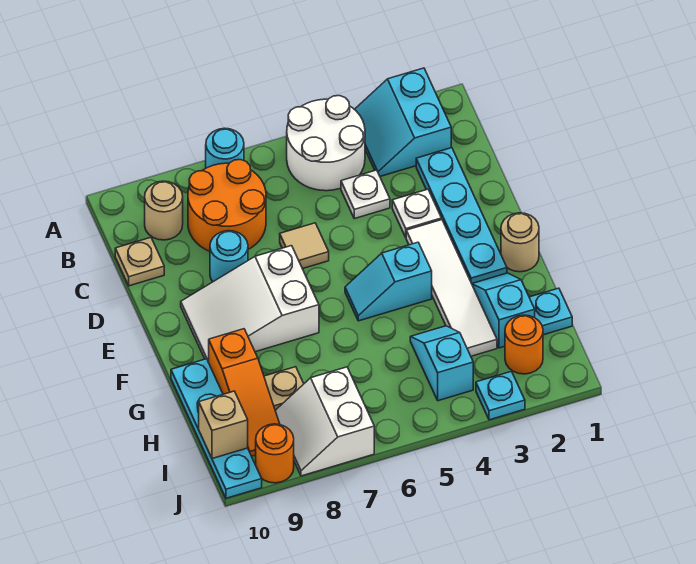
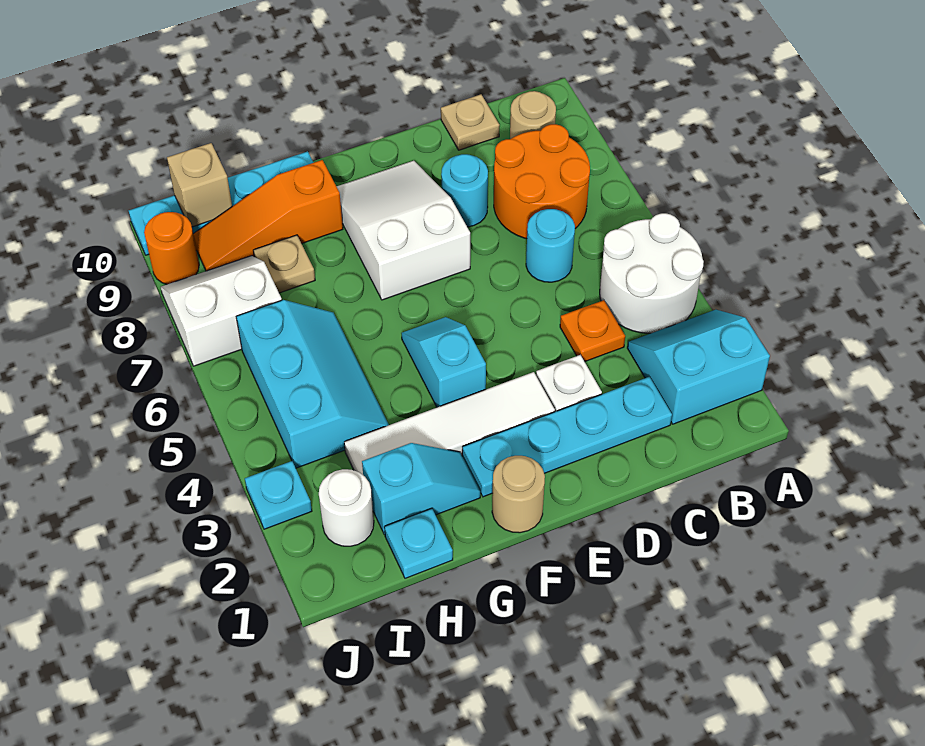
cyan 1x1 round brick [206,128,244,168] -> cyan 1x1 round brick moved to [526,209,575,282]
white 1x1 plate [341,170,390,219] -> orange 1x1 plate [560,300,625,362]
tan 1x1 tile [280,223,329,269] -> none
cyan 1x2 slope [410,326,473,401] -> cyan 2x3 slope [236,300,389,468]
orange 1x1 round brick [505,315,543,374] -> white 1x1 round brick [319,469,374,546]

